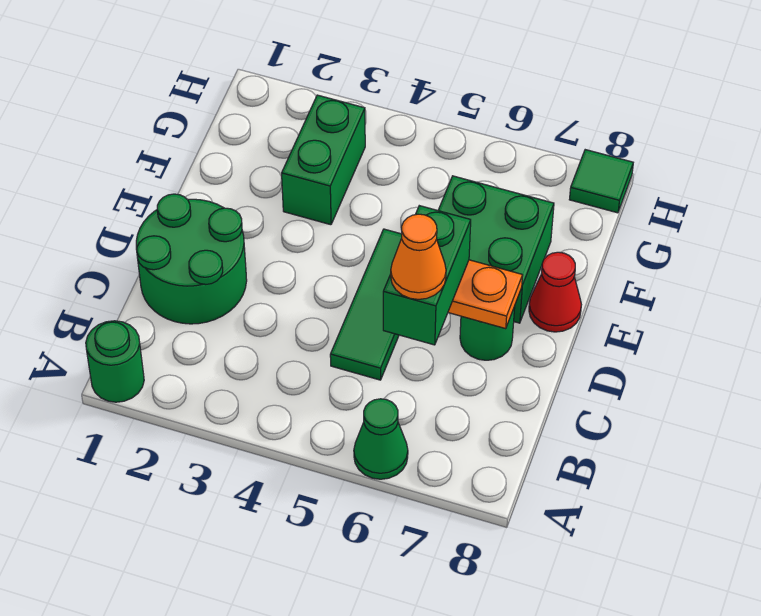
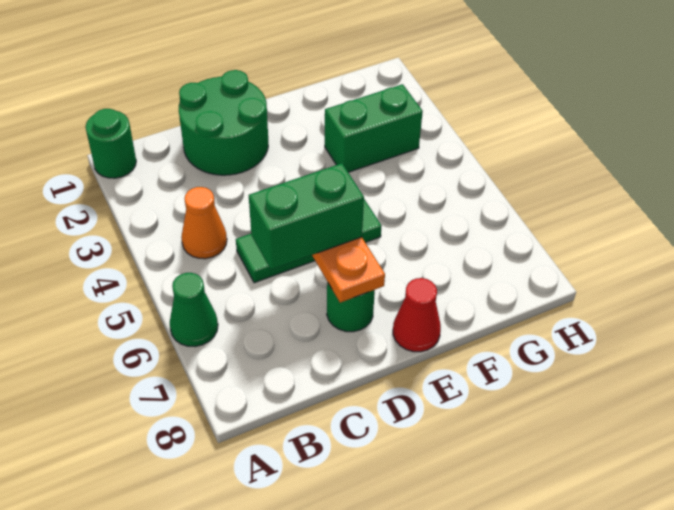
orange 1x1 cone [391,214,446,299] -> orange 1x1 cone moved to [181,187,227,259]
green 2x2 brick [438,176,554,323] -> none
green 1x1 tile [569,150,633,213] -> none

